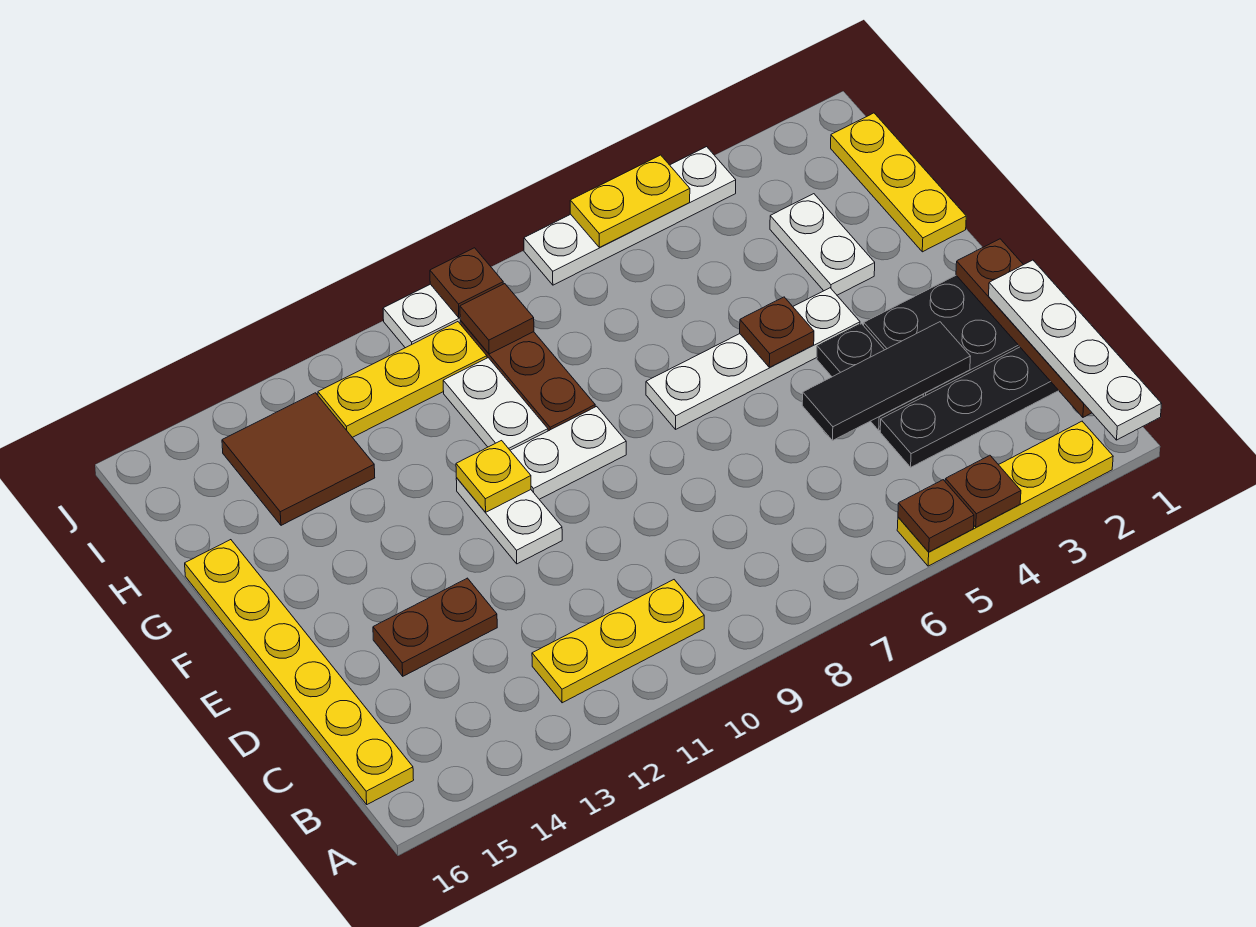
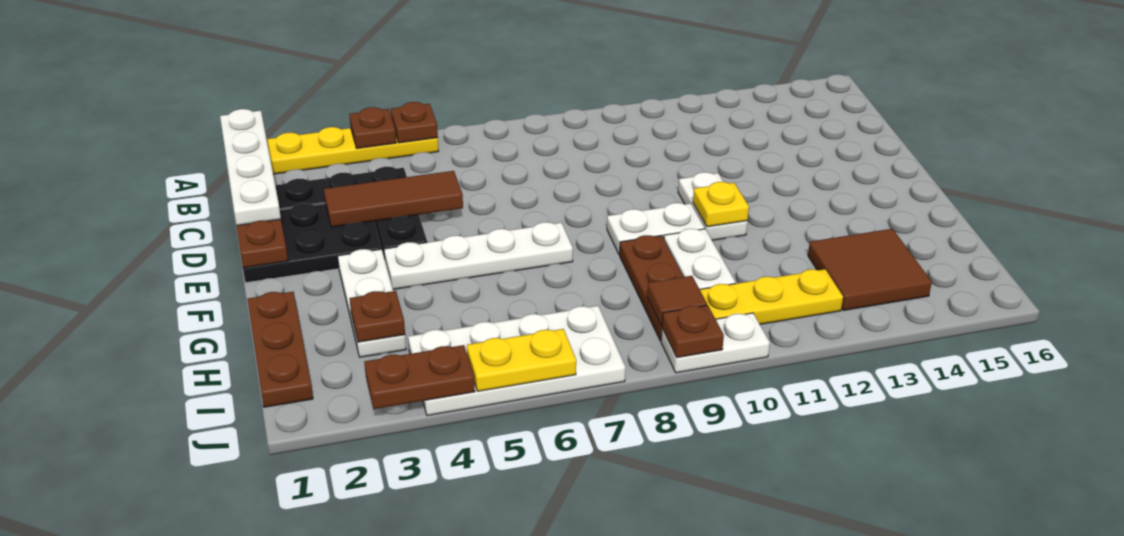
yellow 1x3 plate [532,580,704,703] -> none
yellow 1x6 plate [185,540,414,804] -> none
black 1x3 tile [802,322,971,440] -> brown 1x3 tile [324,171,463,227]
brown 1x2 plate [373,578,497,676] -> brown 1x2 plate moved to [364,345,475,409]
brown 1x1 plate [740,297,814,367] -> brown 1x1 plate moved to [349,291,405,342]
yellow 1x3 plate [831,113,966,252] -> brown 1x3 plate [247,292,313,407]
white 1x2 plate [770,194,875,295] -> white 1x3 plate [338,249,406,357]
white 1x4 plate [524,147,736,285] -> white 2x4 plate [408,306,625,416]

